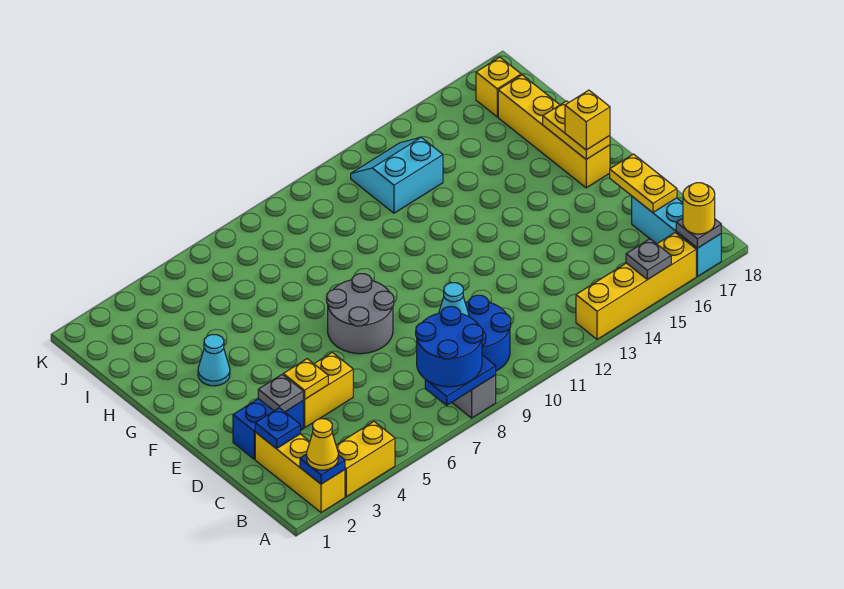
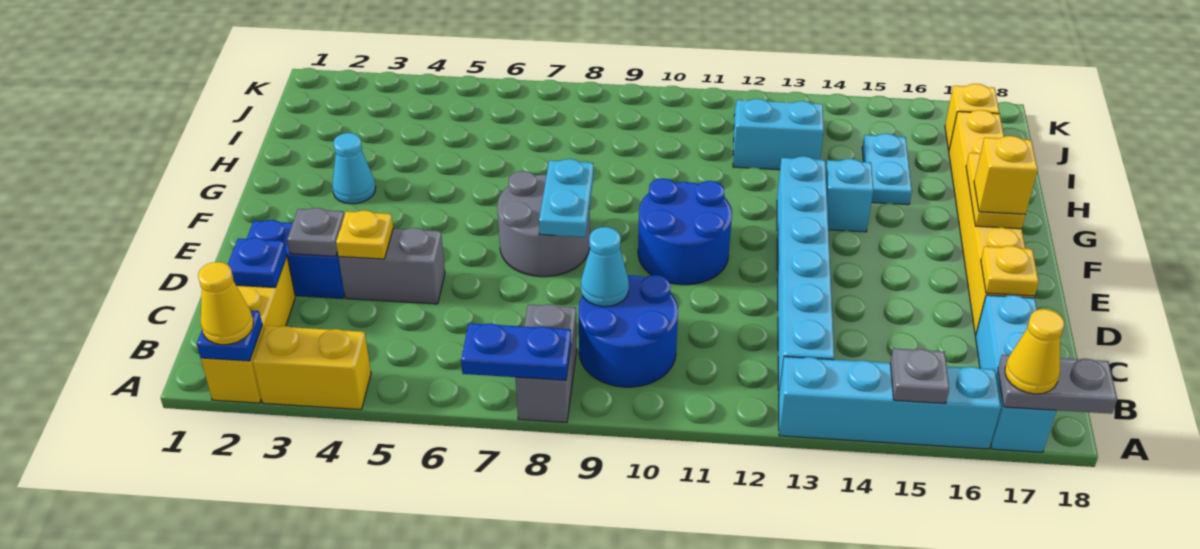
blue 2x2 round brick [416,307,483,387] -> blue 2x2 round brick moved to [638,179,732,285]
yellow 1x4 brick [576,233,696,339] -> cyan 1x4 brick [779,357,1001,449]
grey 1x1 plate [676,218,721,248] -> grey 1x2 plate [998,355,1117,414]
yellow 1x1 round brick [683,183,715,234] -> yellow 1x1 cone [1005,309,1065,394]
none -> cyan 1x6 brick [777,156,834,391]
yellow 1x2 plate [610,154,677,212] -> yellow 1x1 plate [981,246,1039,296]
yellow 1x2 brick [303,352,353,428] -> grey 1x2 brick [338,228,445,304]
none -> cyan 1x2 plate [539,159,593,237]
yellow 1x4 brick [498,75,610,188] -> yellow 1x6 brick [949,110,1034,335]
none -> cyan 1x1 brick [826,159,873,232]
none -> cyan 1x2 plate [862,133,912,205]

